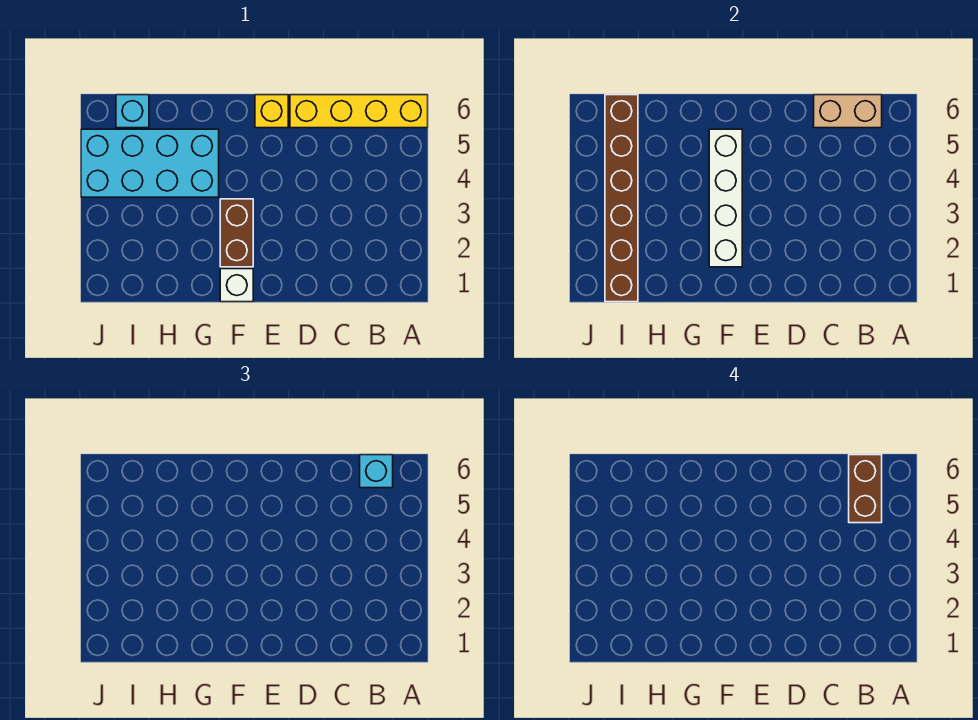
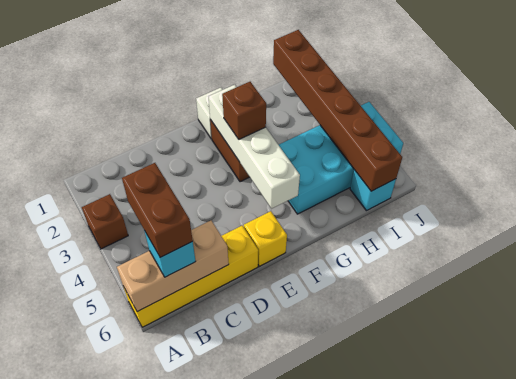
none -> brown 1x1 brick [82,194,128,249]
tan 1x2 brick [814,95,882,128] -> tan 1x3 brick [117,220,229,312]
none -> brown 1x1 brick [222,82,266,139]

